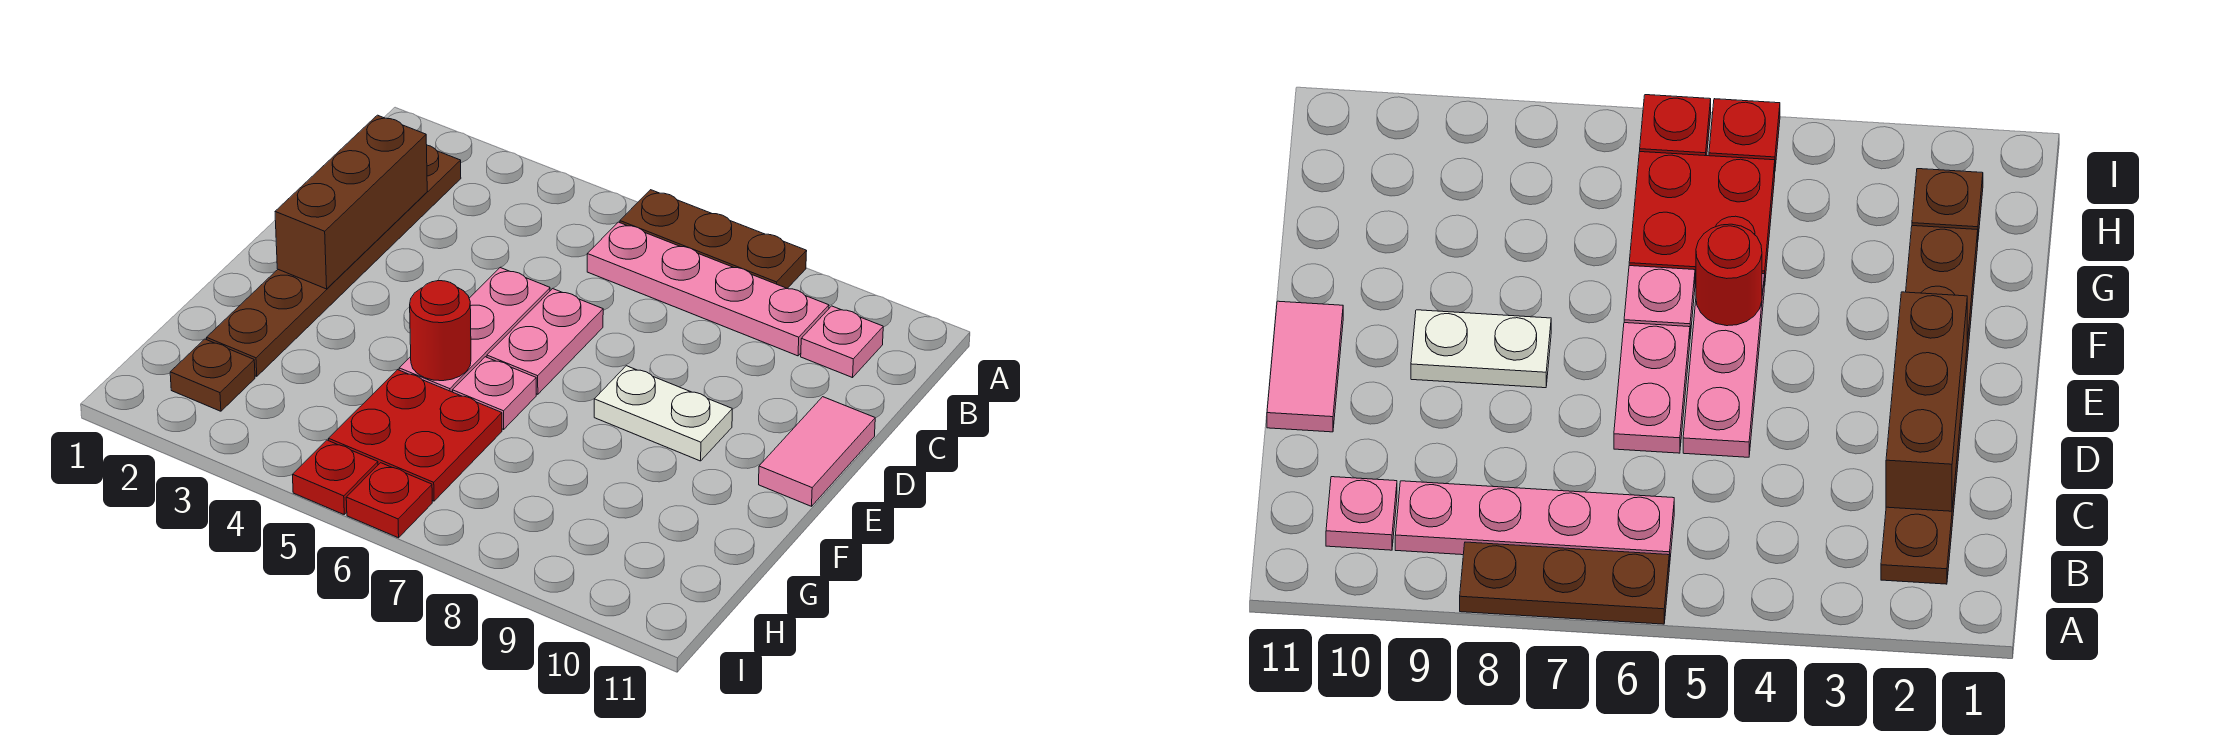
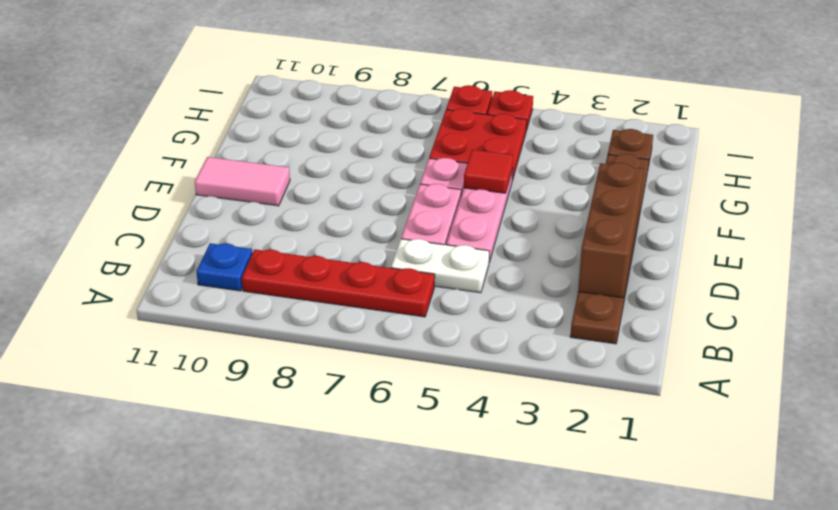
brown 1x3 plate [620,190,807,288] -> none
pink 1x4 plate [587,222,829,356] -> red 1x4 plate [242,249,435,317]
pink 1x1 plate [801,306,883,378] -> blue 1x1 plate [196,243,253,291]
pink 1x2 tile [759,397,875,506] -> pink 1x2 tile turned to [195,157,290,206]
white 1x2 plate [594,366,732,461] -> white 1x2 plate moved to [391,239,489,293]
red 1x1 round brick [410,281,471,381] -> red 1x1 tile [464,150,513,193]

